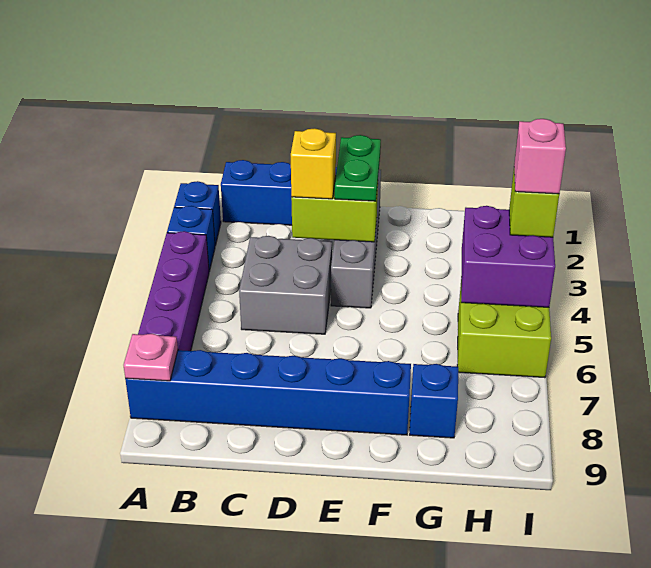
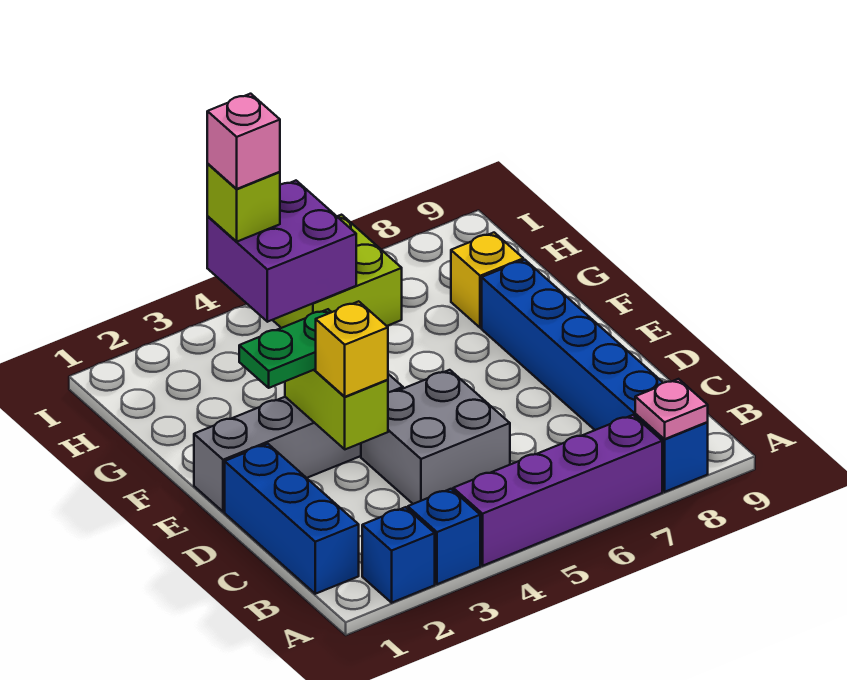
blue 1x1 brick [409,364,458,438] -> yellow 1x1 brick [451,233,523,328]

